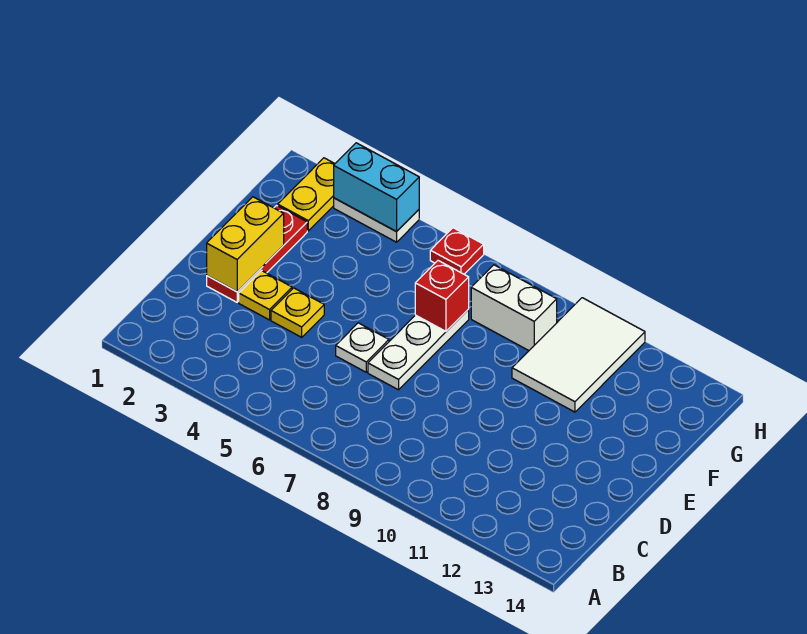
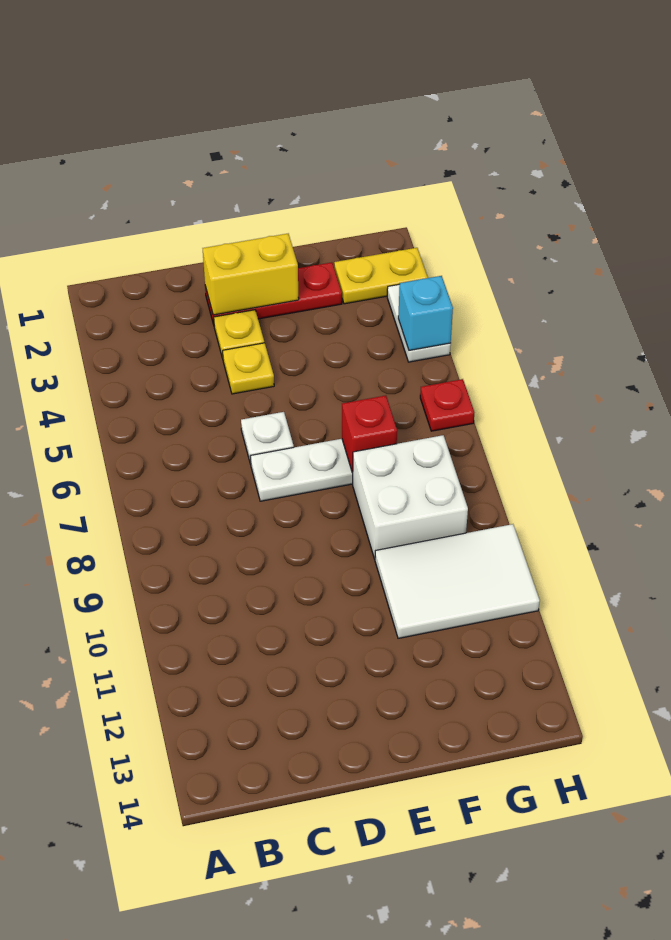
white 1x2 brick [471,265,557,350] -> white 2x2 brick [352,435,468,559]
cyan 1x2 brick [334,143,419,232] -> cyan 1x1 brick [398,276,453,351]

